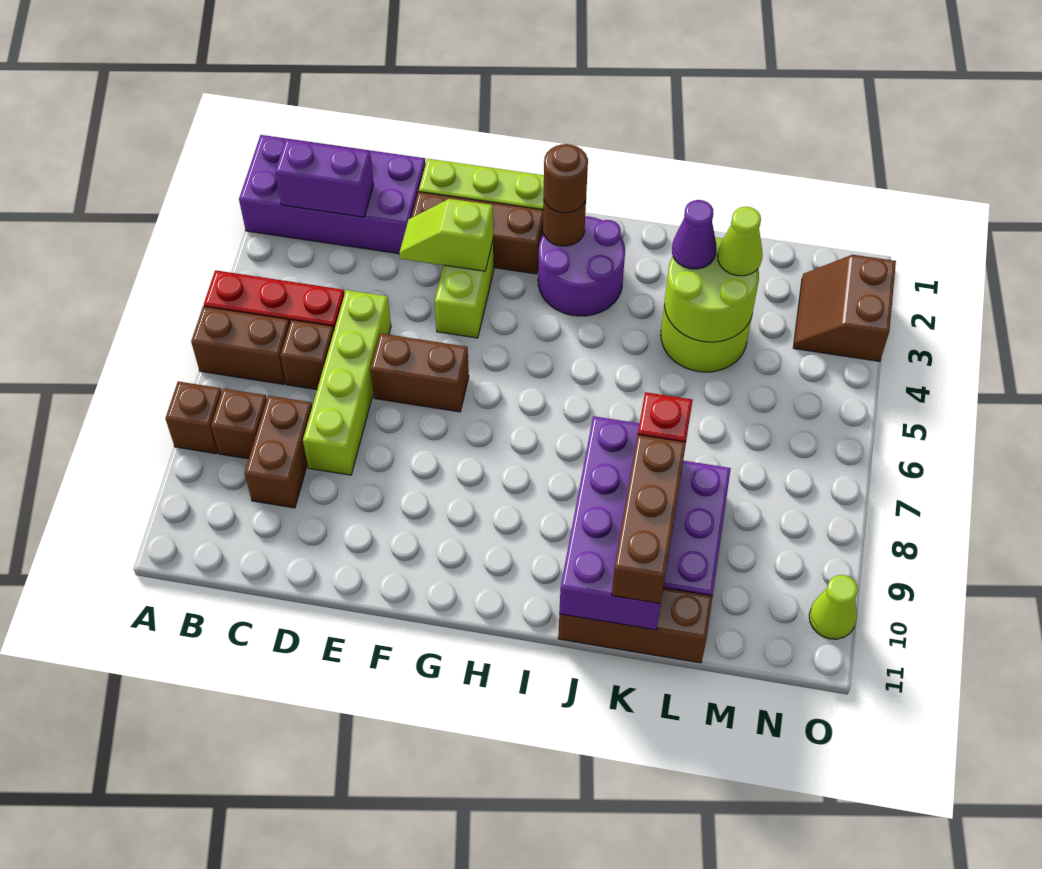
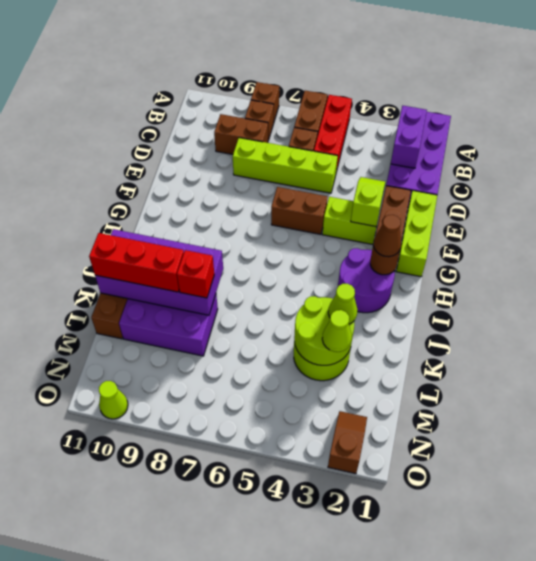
brown 1x2 brick [370,333,469,412] -> brown 1x2 brick turned to [271,187,328,234]
brown 1x1 round brick [544,144,588,213] -> brown 1x1 cone [374,215,401,257]
purple 1x1 cone [672,200,716,269] -> lime 1x1 cone [328,284,357,324]
brown 1x3 brick [612,435,686,604] -> red 1x3 brick [89,233,184,292]
brown 2x2 slope [793,255,896,361] -> brown 1x2 slope [328,411,367,474]

